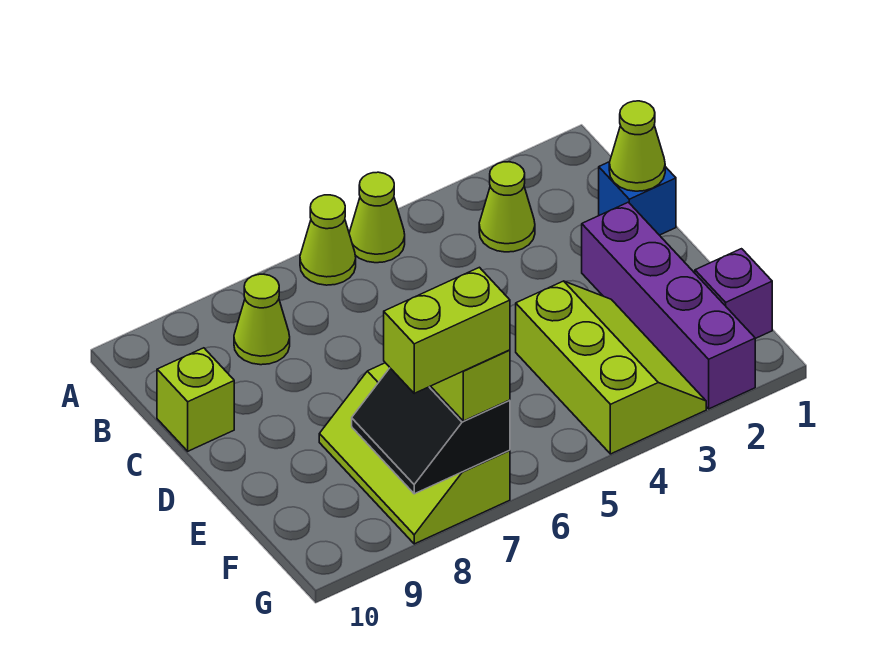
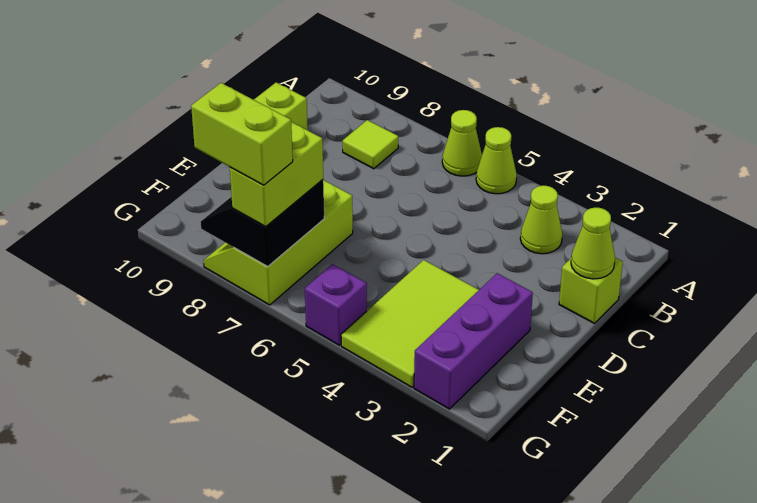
lime 1x1 cone [234,274,290,365] -> lime 1x1 tile [343,120,398,169]
blue 1x1 brick [599,162,676,235] -> lime 1x1 brick [559,258,623,323]
purple 1x4 brick [582,202,755,409] -> purple 1x3 brick [414,273,533,409]
lime 2x3 slope [516,281,706,454] -> lime 2x3 tile [341,260,479,387]
purple 1x1 brick [695,249,772,339] -> purple 1x1 brick moved to [305,264,367,345]

